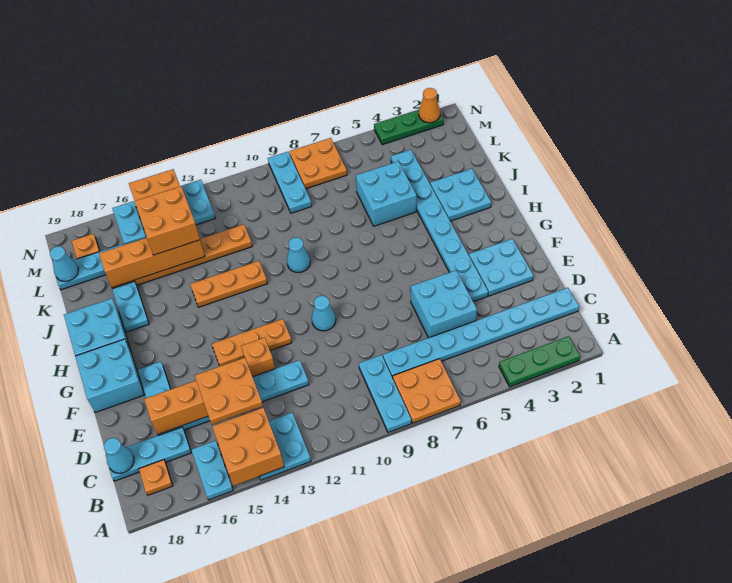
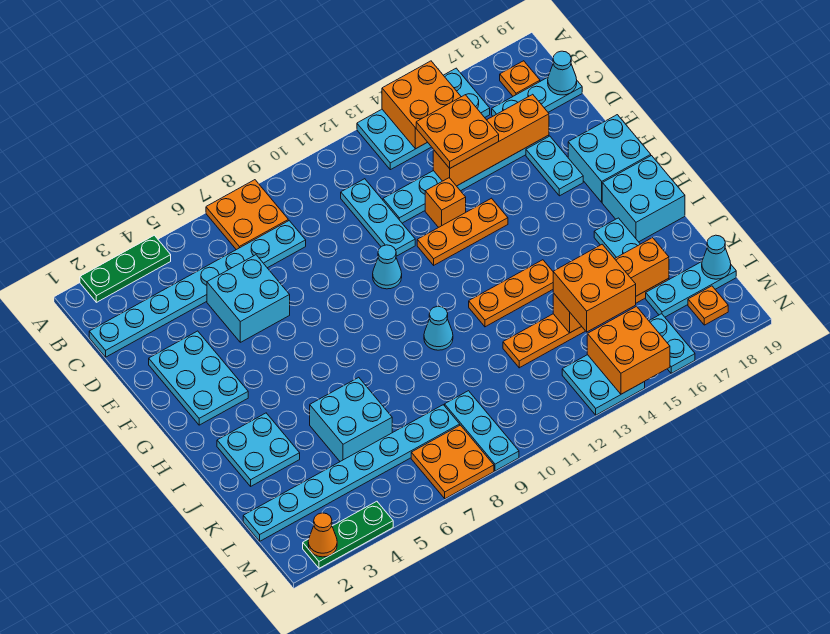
cyan 1x3 plate [359,355,411,432] -> cyan 1x3 plate moved to [341,179,415,256]
cyan 2x2 plate [469,239,534,296] -> cyan 2x3 plate [149,331,248,425]
cyan 1x8 plate [391,150,488,302] -> cyan 1x8 plate turned to [243,405,460,541]

